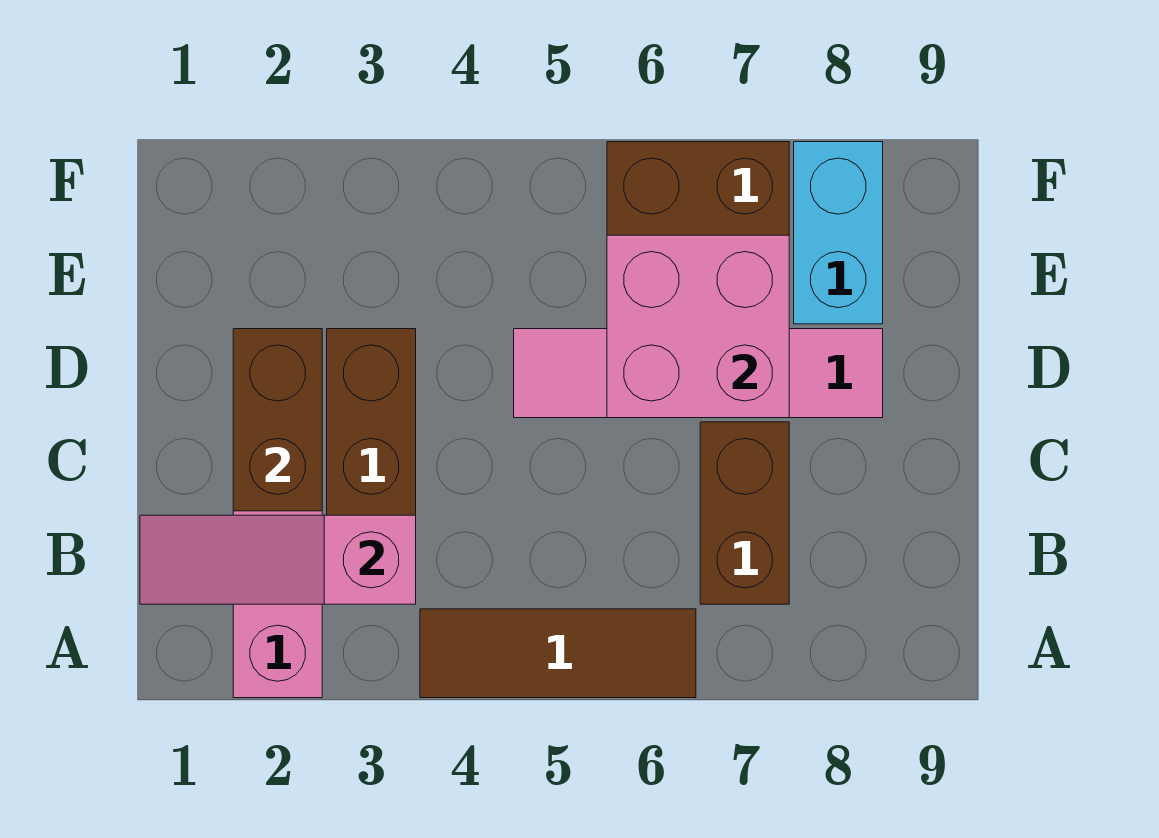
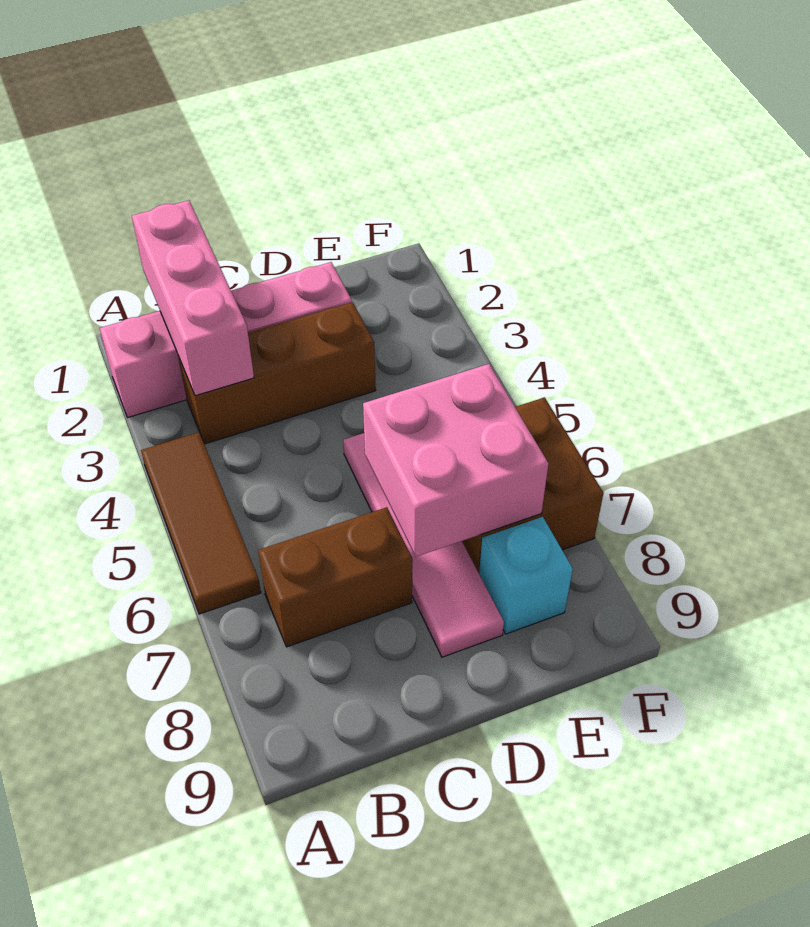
pink 1x3 slope [140,515,416,604] -> pink 1x3 brick [132,200,254,396]
brown 1x2 brick [233,329,322,511] -> none
cyan 1x2 brick [794,142,883,324] -> cyan 1x1 brick [479,517,573,634]

